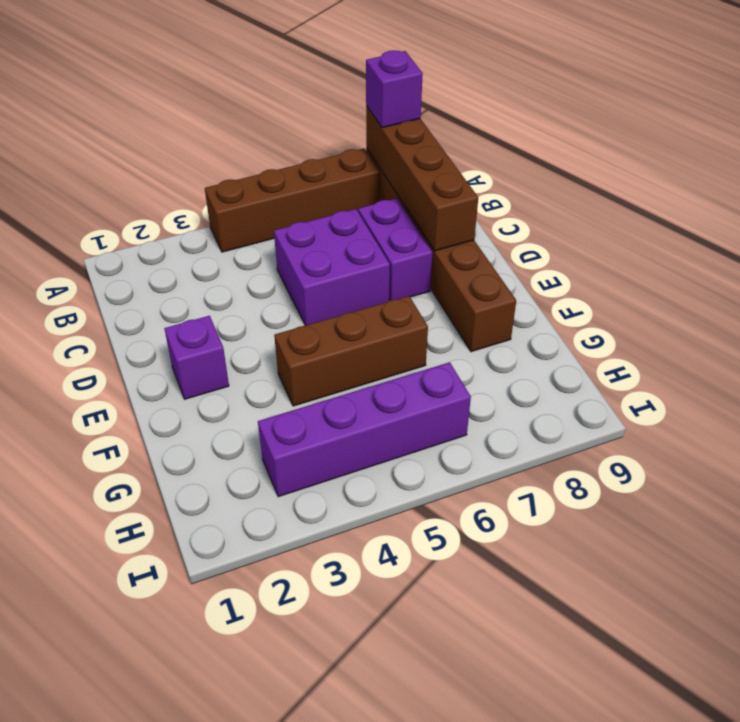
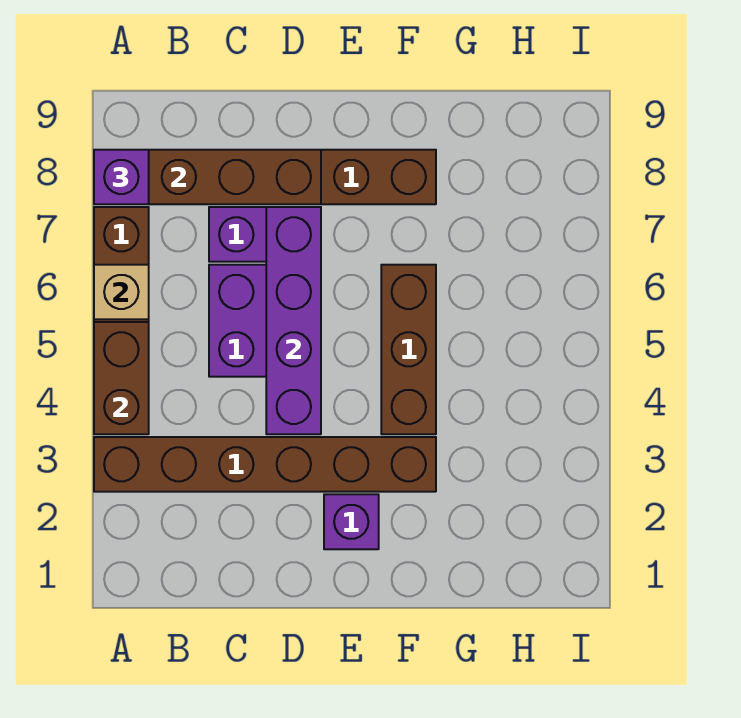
none -> brown 1x6 brick [94,437,436,492]
none -> brown 1x2 brick [94,322,149,434]
none -> tan 1x1 brick [94,265,149,319]
purple 1x4 brick [258,362,471,497] -> purple 1x4 brick moved to [266,207,321,434]

